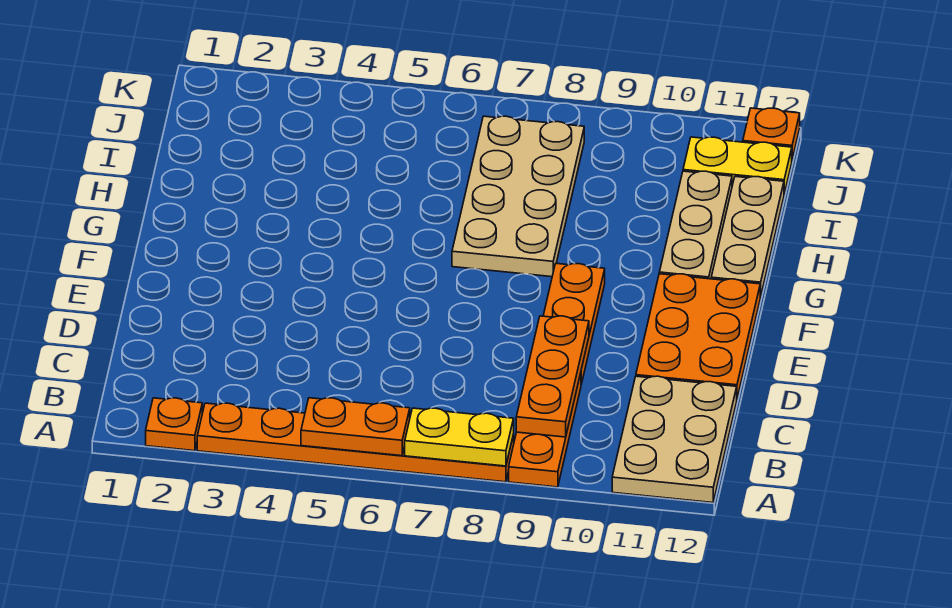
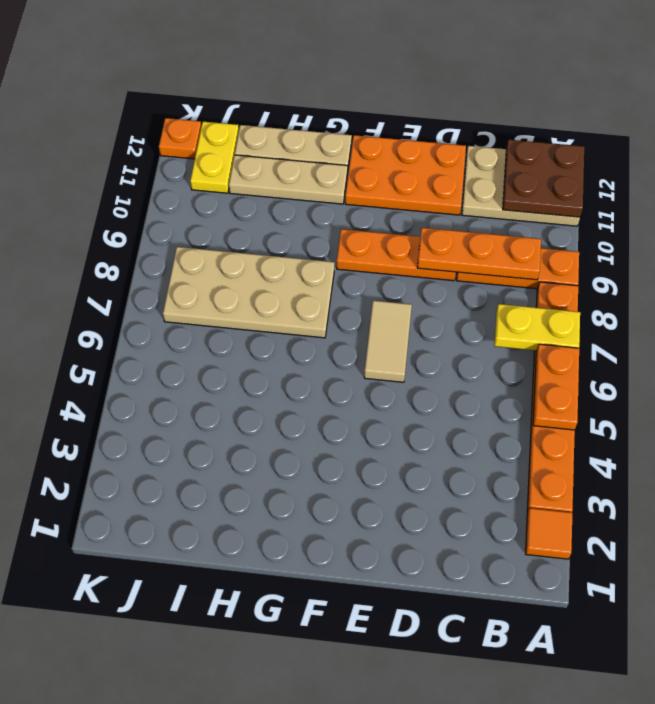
orange 1x1 plate [146,398,202,451] -> orange 1x1 tile [526,508,572,559]
yellow 1x2 plate [405,408,514,466] -> yellow 1x2 plate turned to [494,304,580,351]
none -> brown 2x2 plate [503,140,584,217]
none -> tan 1x2 tile [364,301,412,382]

